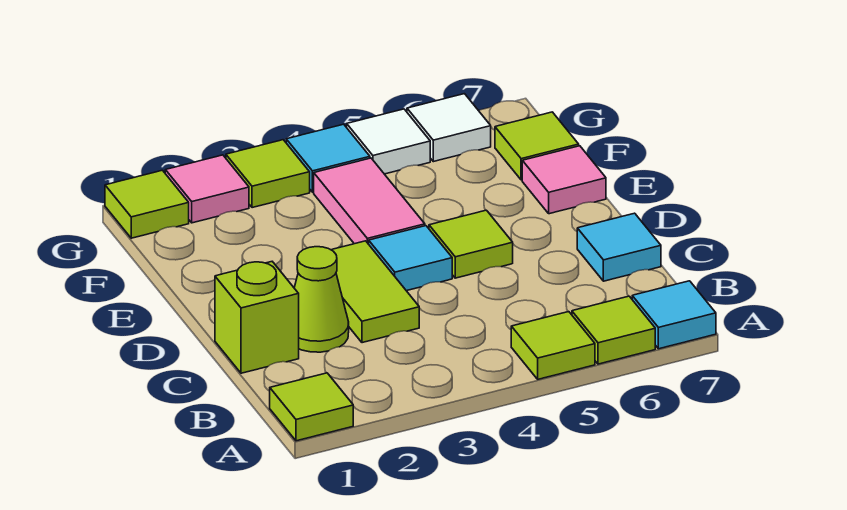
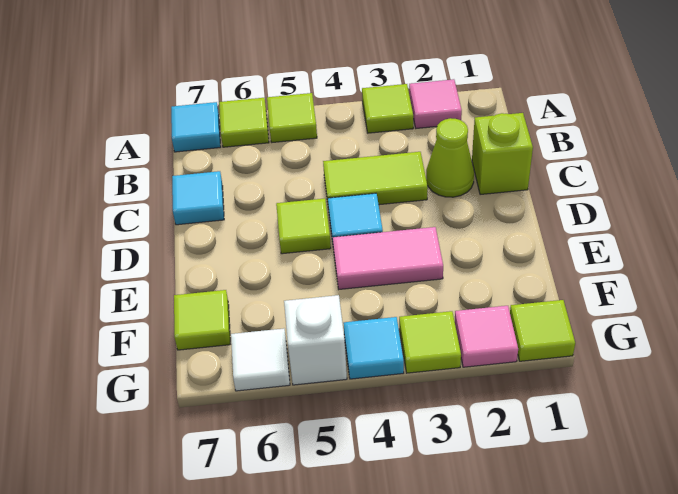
lime 1x1 tile [270,373,353,441] -> lime 1x1 tile moved to [362,84,413,133]
lime 1x2 tile [332,241,419,343] -> lime 1x2 tile turned to [323,152,428,205]
pink 1x2 tile [314,158,425,244] -> pink 1x2 tile turned to [333,227,443,289]
pink 1x1 tile [522,146,606,214] -> pink 1x1 tile moved to [409,79,462,128]
white 1x1 tile [347,109,430,174] -> white 1x1 brick [284,295,347,385]

